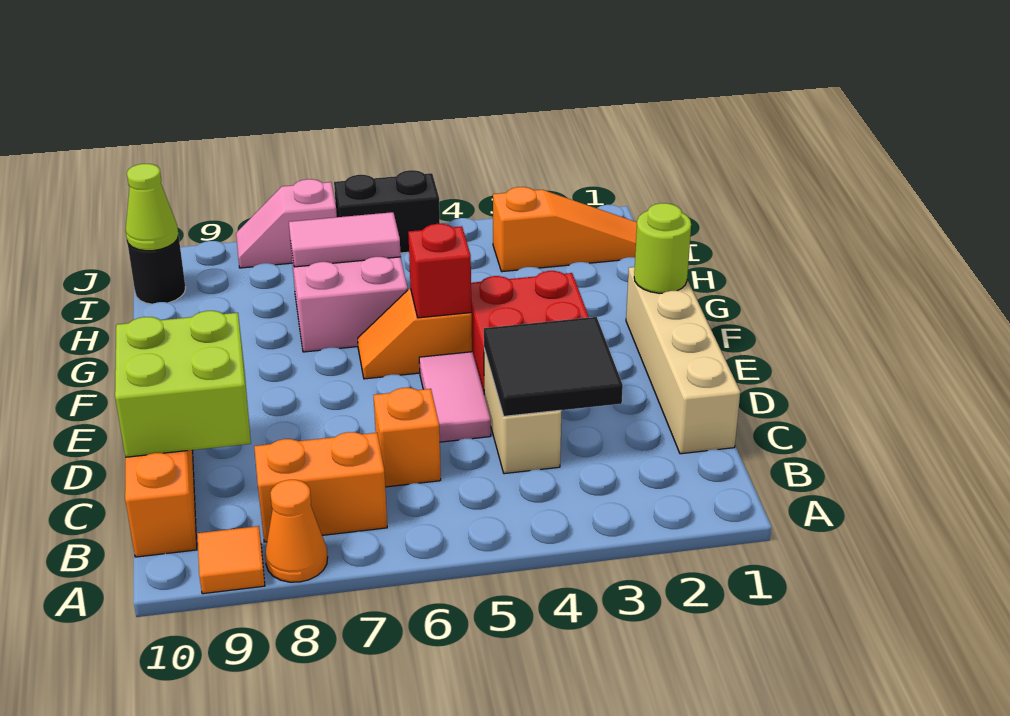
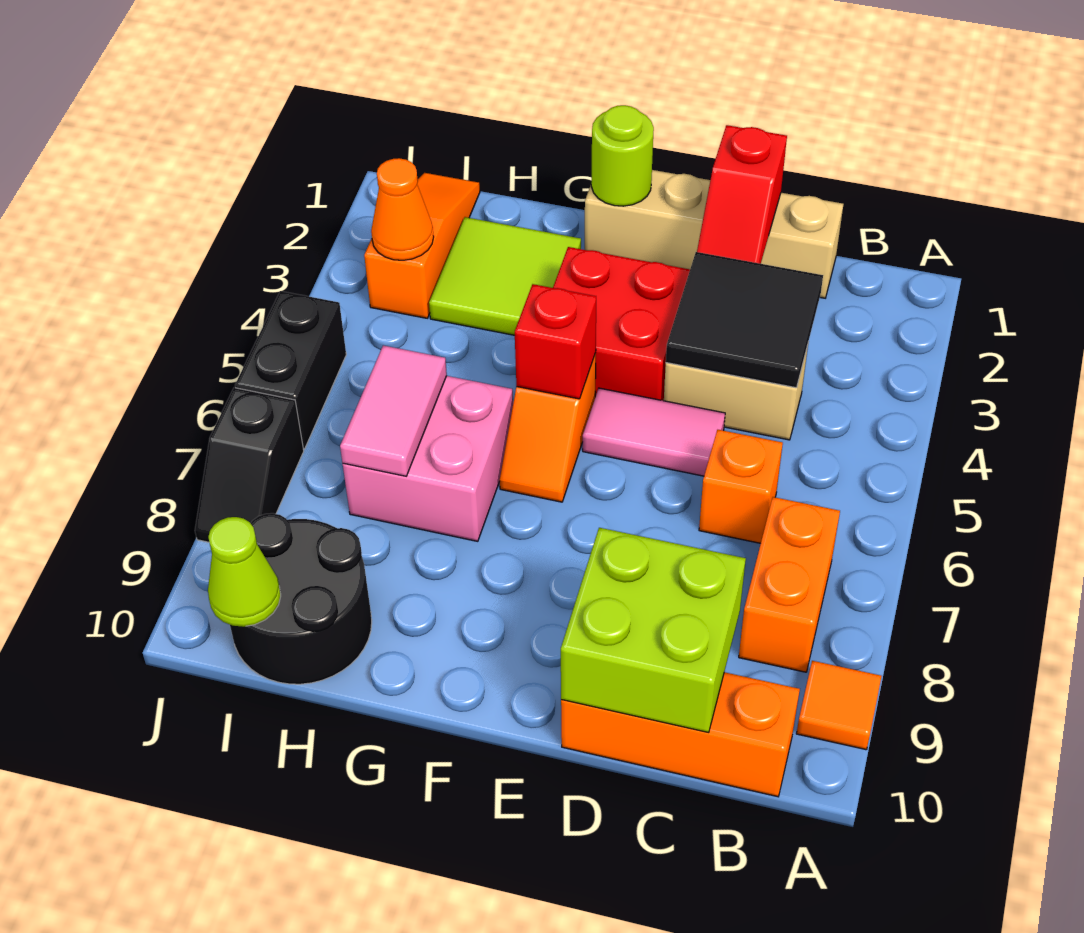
orange 1x1 cone [265,480,328,582] -> orange 1x1 cone moved to [371,158,434,260]
none -> red 1x2 slope [697,125,787,264]
none -> lime 2x2 tile [429,217,581,335]
black 1x1 round brick [127,236,186,304] -> black 2x2 round brick [230,513,372,684]
pink 1x2 slope [236,179,337,268] -> black 1x2 slope [195,388,304,542]

